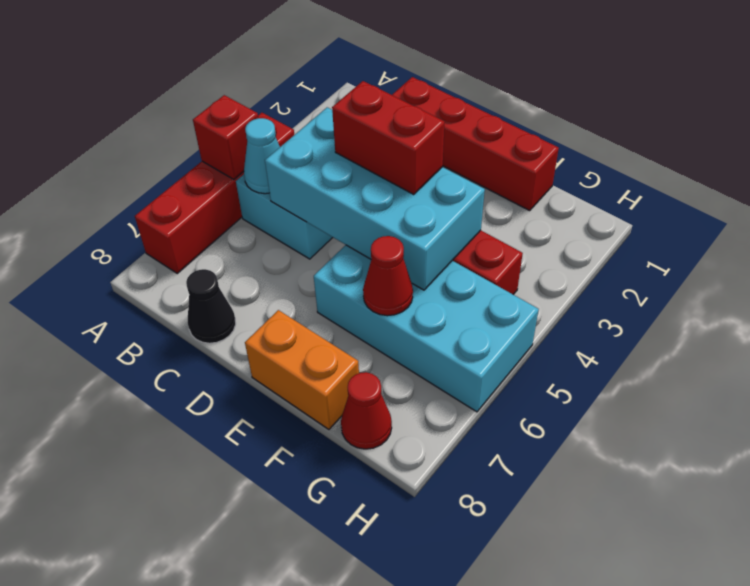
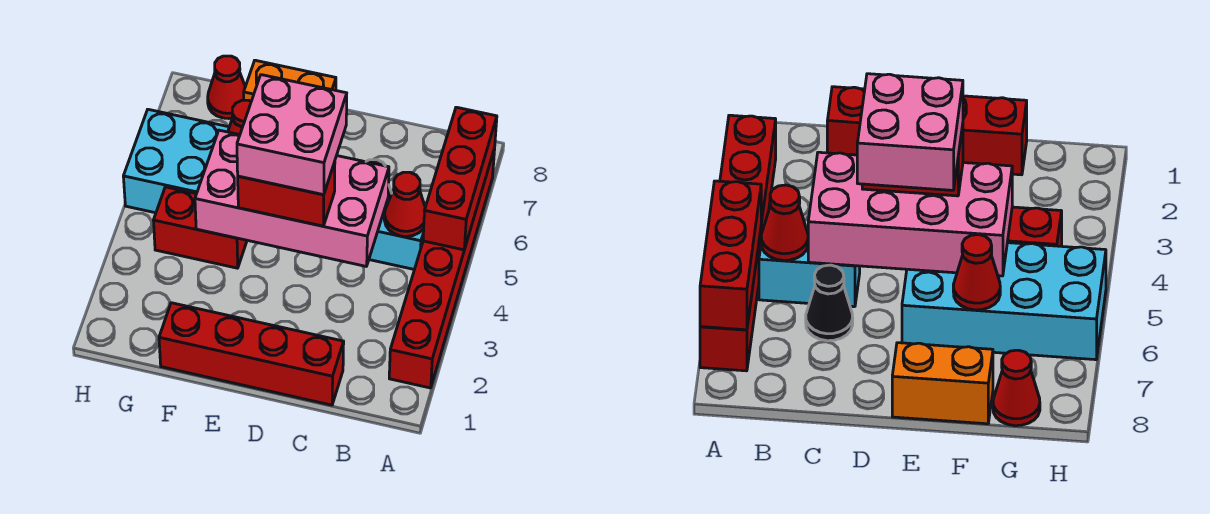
red 1x4 brick [135,113,294,273] -> red 1x6 brick [389,148,495,388]
red 1x1 brick [193,95,258,179] -> red 1x3 brick [423,107,497,250]
cyan 1x1 cone [244,118,280,194] -> red 1x1 cone [384,172,425,237]
cyan 2x4 brick [265,107,485,290] -> pink 2x4 brick [195,130,389,266]
black 1x1 cone [186,269,236,343] -> black 1x1 cone moved to [806,265,853,341]
none -> pink 2x2 brick [237,75,347,195]

